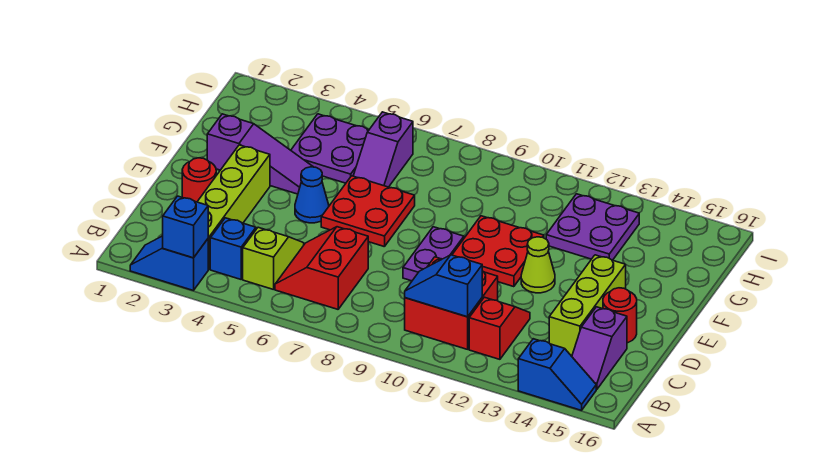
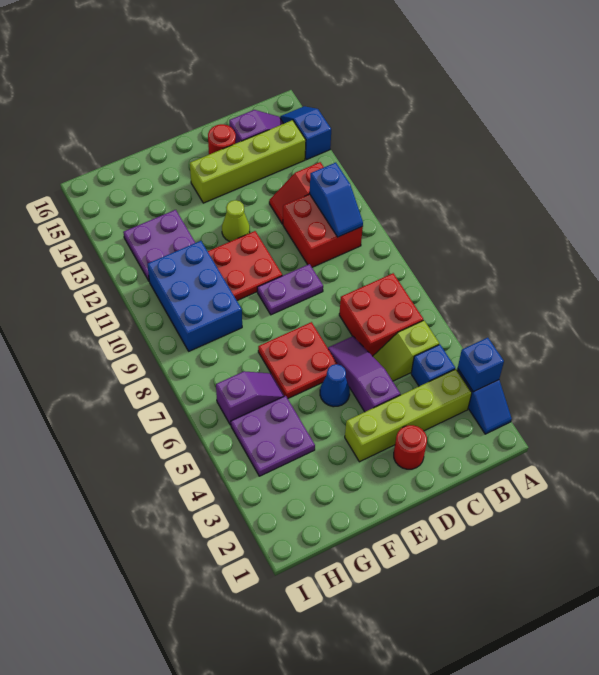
red 2x2 slope [275,227,368,309] -> red 2x2 brick [339,273,423,356]
lime 1x3 brick [549,255,626,356] -> lime 1x4 brick [190,120,306,203]
purple 1x3 slope [207,114,313,194] -> purple 1x3 slope moved to [328,336,400,412]
none -> blue 2x3 brick [147,241,242,351]

